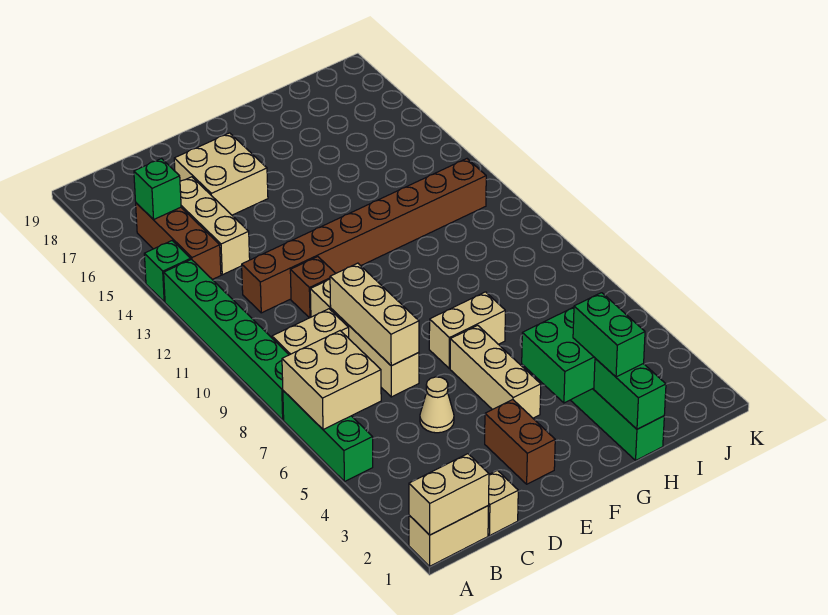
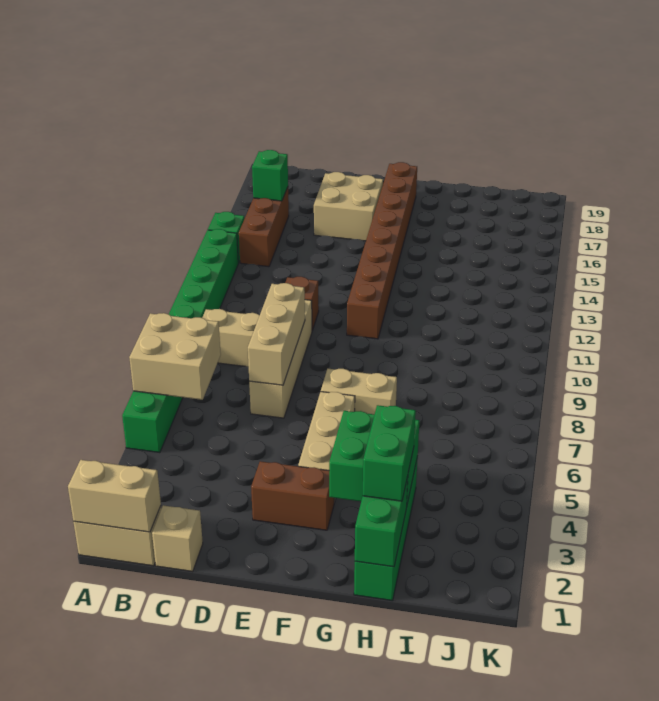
brown 1x8 brick [242,159,486,313] -> brown 1x8 brick turned to [347,162,417,339]
tan 1x3 brick [180,177,250,275] -> none
tan 1x1 cone [420,377,454,433] -> none
brown 1x2 brick [485,400,555,484] -> brown 1x2 brick turned to [251,461,334,530]

